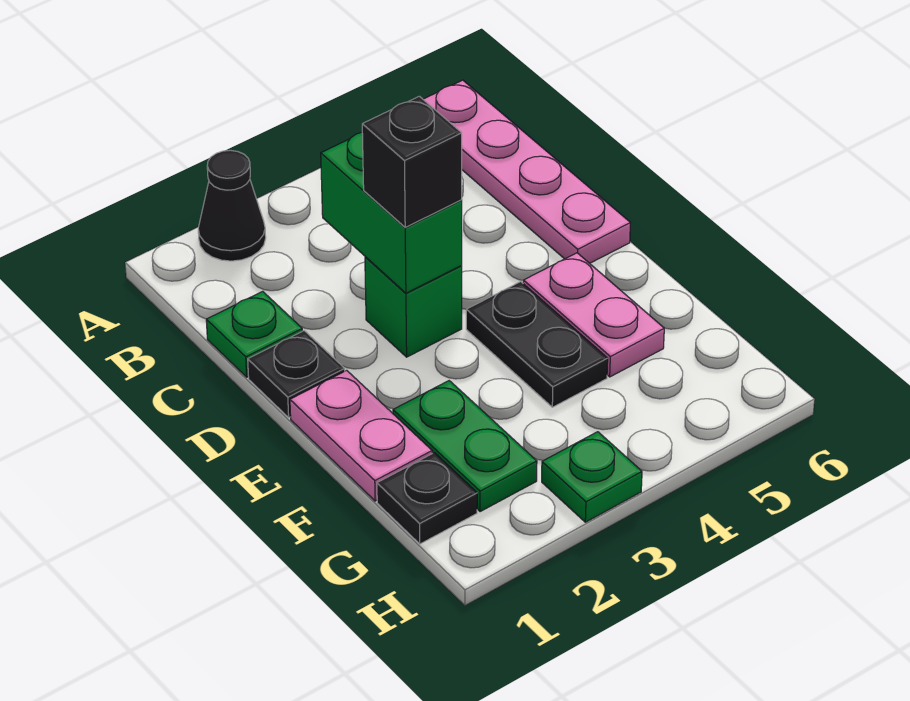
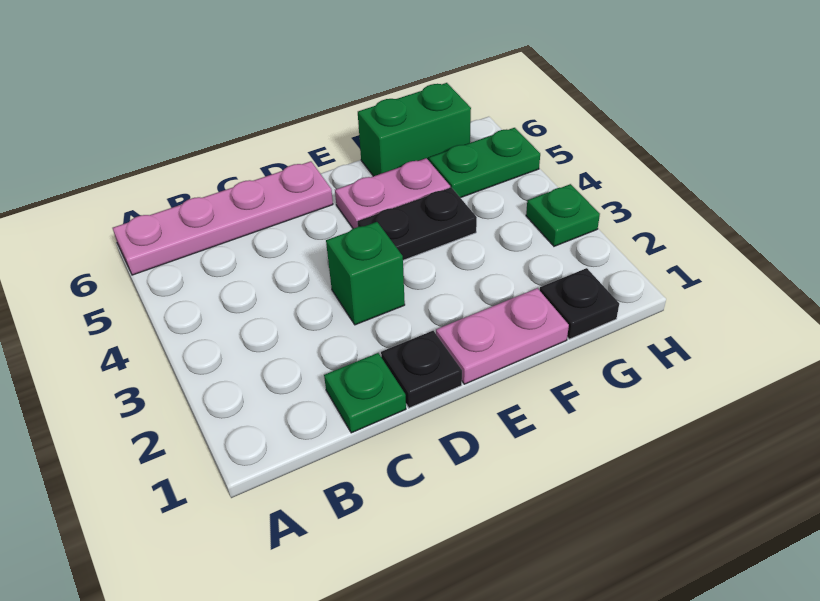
black 1x1 cone [198,150,266,261] -> none
green 1x2 brick [321,132,462,293] -> green 1x2 brick moved to [358,83,471,176]
black 1x1 brick [362,96,462,227] -> none
green 1x2 plate [393,381,537,512] -> green 1x2 plate moved to [429,128,540,198]

